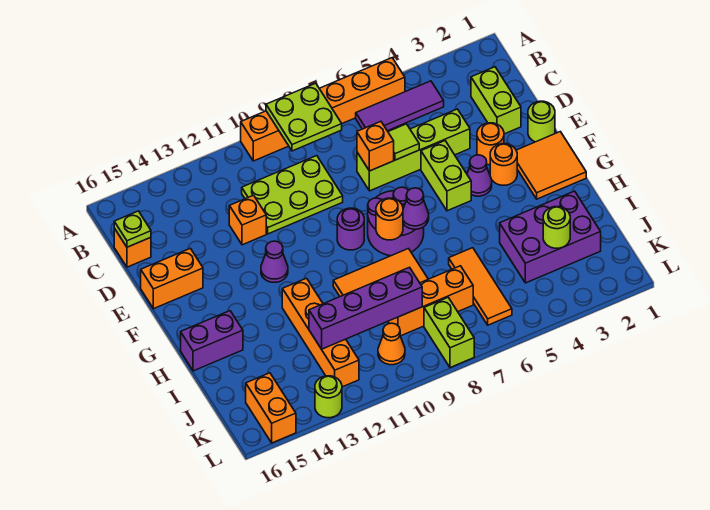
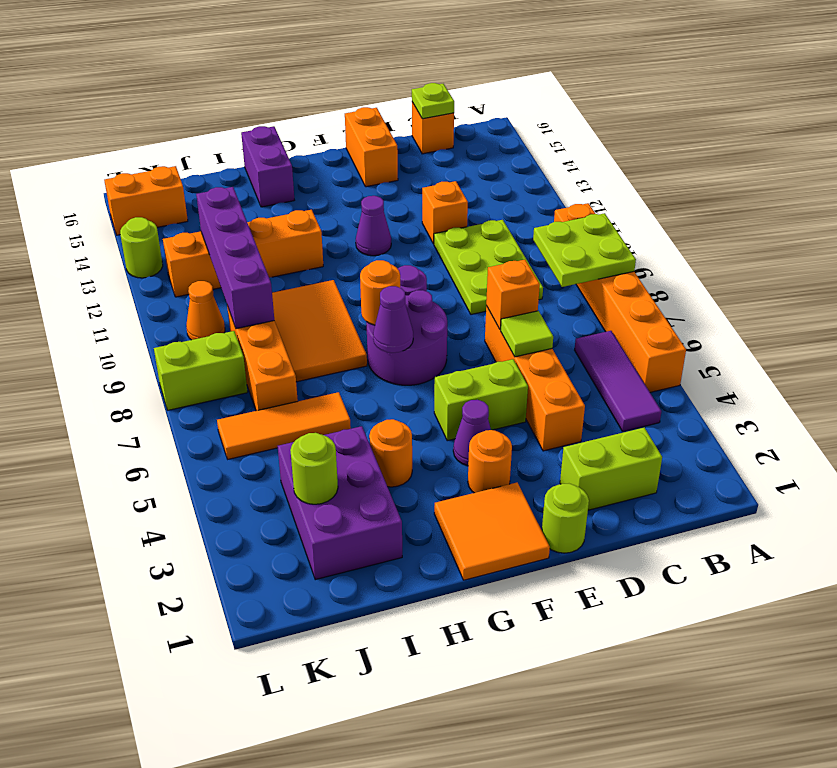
lime 1x4 brick [357,109,470,191] -> orange 1x4 brick [485,306,585,451]
orange 1x1 round brick [477,123,504,165] -> orange 1x1 round brick moved to [369,419,412,487]

